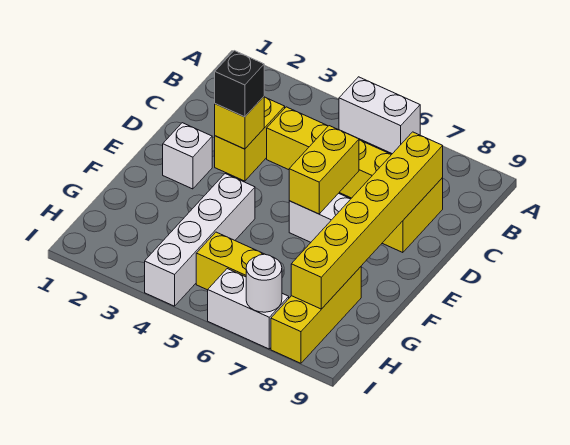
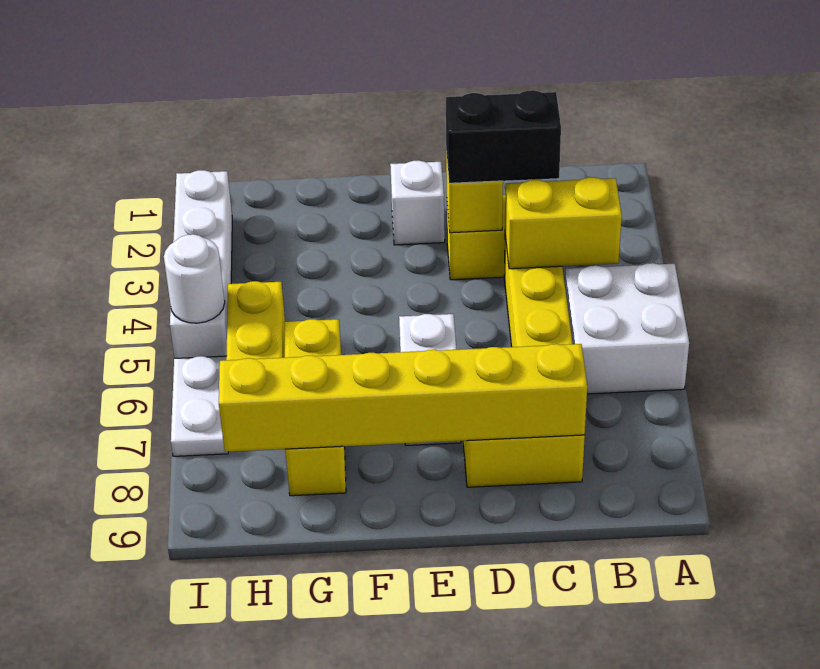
white 1x2 brick [339,77,420,154] -> white 2x2 brick [565,263,689,394]
black 1x1 brick [215,51,264,117] -> black 1x2 brick [446,90,561,183]
yellow 1x2 brick [289,126,359,214] -> yellow 1x2 brick moved to [505,177,622,269]
white 1x4 brick [145,174,255,306] -> white 1x4 brick turned to [170,170,232,358]
yellow 1x3 brick [271,267,361,363] -> yellow 1x3 brick turned to [284,319,346,496]
white 1x2 brick [208,269,289,349] -> white 1x2 plate [171,356,228,456]
white 1x1 round brick [246,254,282,312] -> white 1x1 round brick moved to [164,234,225,323]

